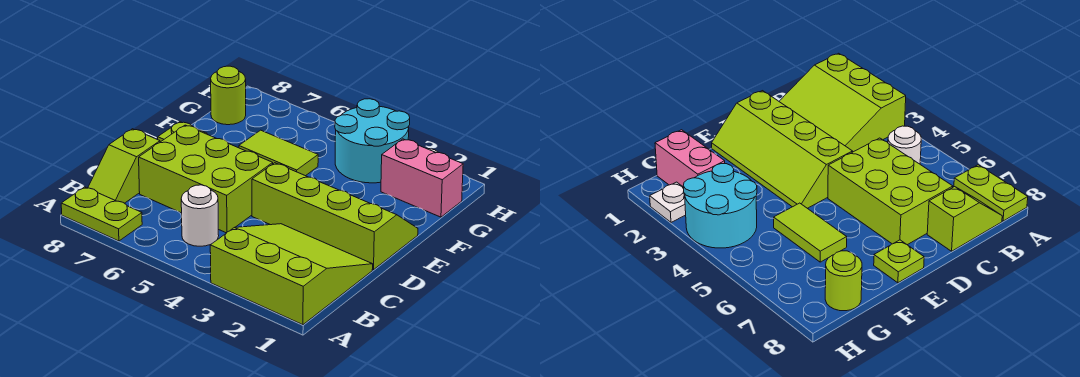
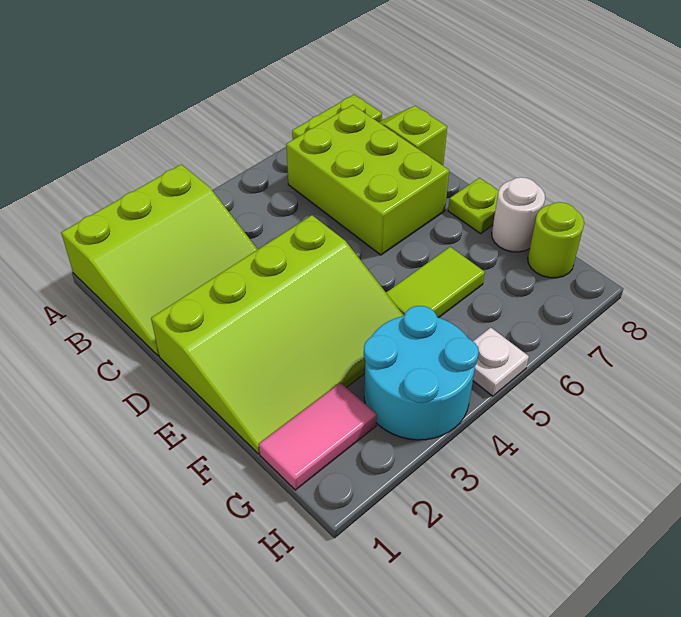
white 1x1 round brick [181,185,219,246] -> white 1x1 round brick moved to [492,177,545,252]
lime 2x3 brick [139,125,273,233] -> lime 2x3 brick turned to [286,105,449,255]
lime 2x4 slope [252,163,418,270] -> lime 3x4 slope [151,215,404,454]
pink 1x2 brick [381,139,463,217] -> pink 1x2 tile [259,383,377,490]
white 1x1 plate [650,182,686,222] -> white 1x1 plate moved to [473,328,529,396]

